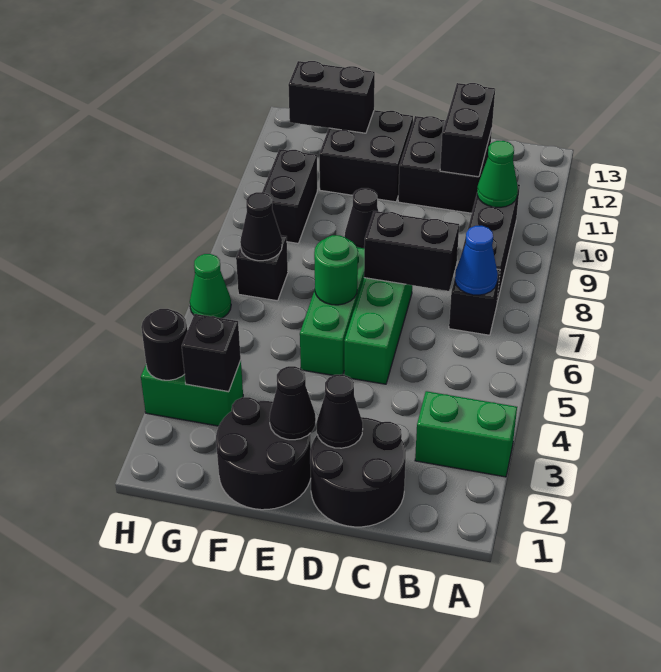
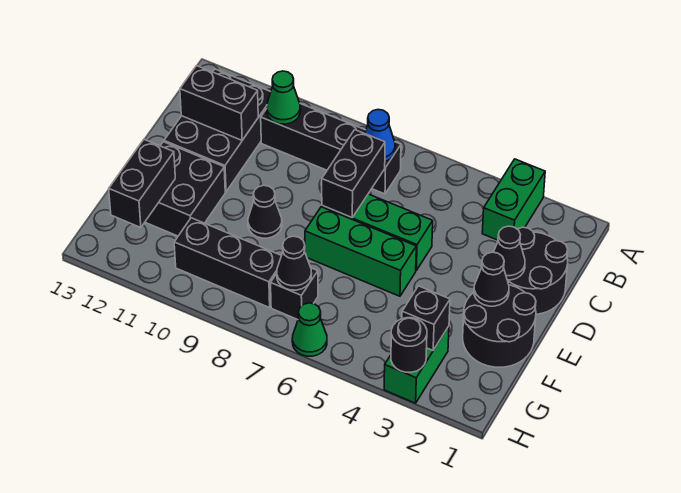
black 2x2 brick [398,116,492,213] -> black 2x3 brick [164,69,271,192]
green 1x1 round brick [314,235,358,305] -> none
black 1x2 brick [262,149,317,243] -> black 1x3 brick [174,218,281,308]

